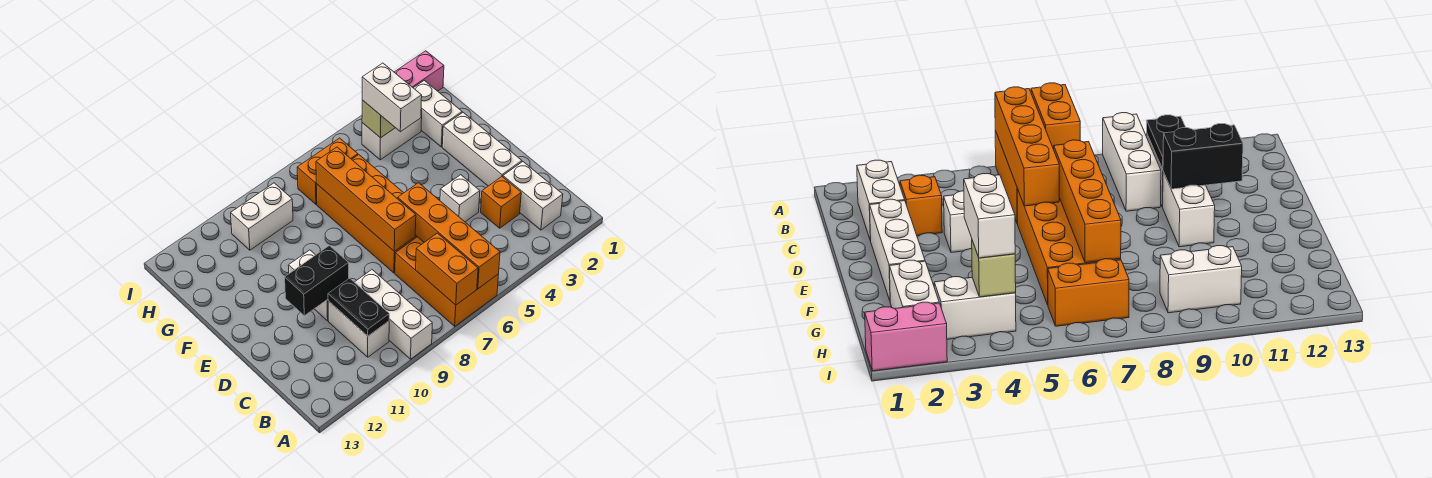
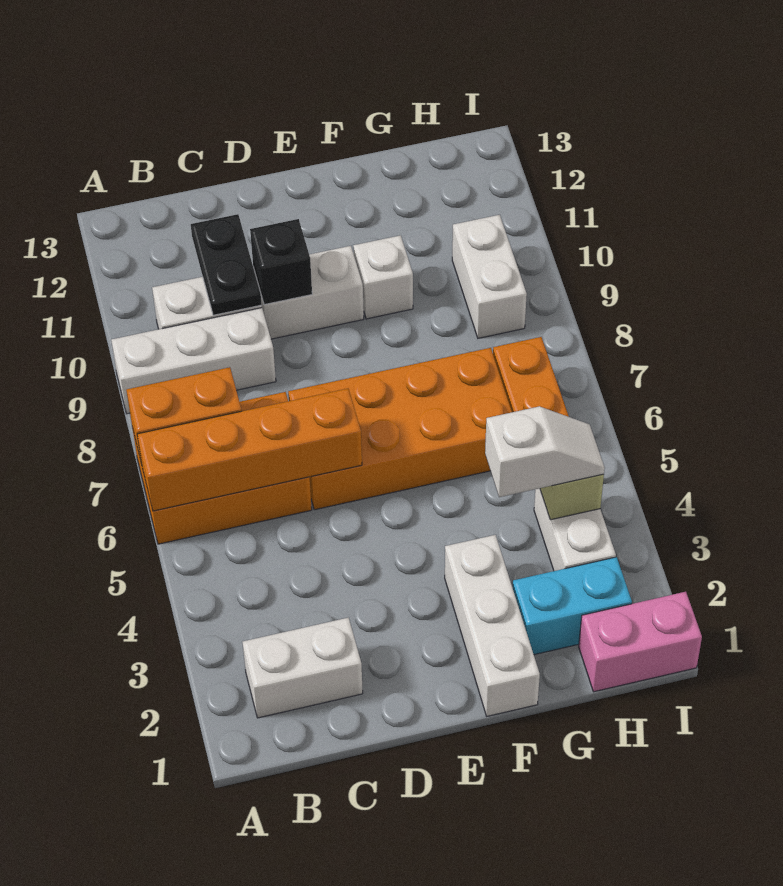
black 1x2 plate [328,278,389,336] -> black 1x2 plate turned to [191,214,262,315]
orange 1x1 brick [481,177,521,228] -> none
white 1x3 brick [442,113,522,186] -> white 1x3 brick turned to [445,535,540,716]
white 1x1 brick [440,175,480,222] -> white 1x1 brick moved to [353,235,413,319]
orange 1x4 brick [316,147,416,252] -> none
black 1x2 brick [285,246,349,316] -> black 1x1 brick [250,219,312,305]
white 1x2 brick [414,81,462,147] -> cyan 1x2 brick [513,557,632,655]
white 1x2 brick [362,63,422,132] -> white 1x2 slope [485,406,605,497]
pink 1x2 brick [394,51,444,91] -> pink 1x2 brick turned to [579,592,702,692]

